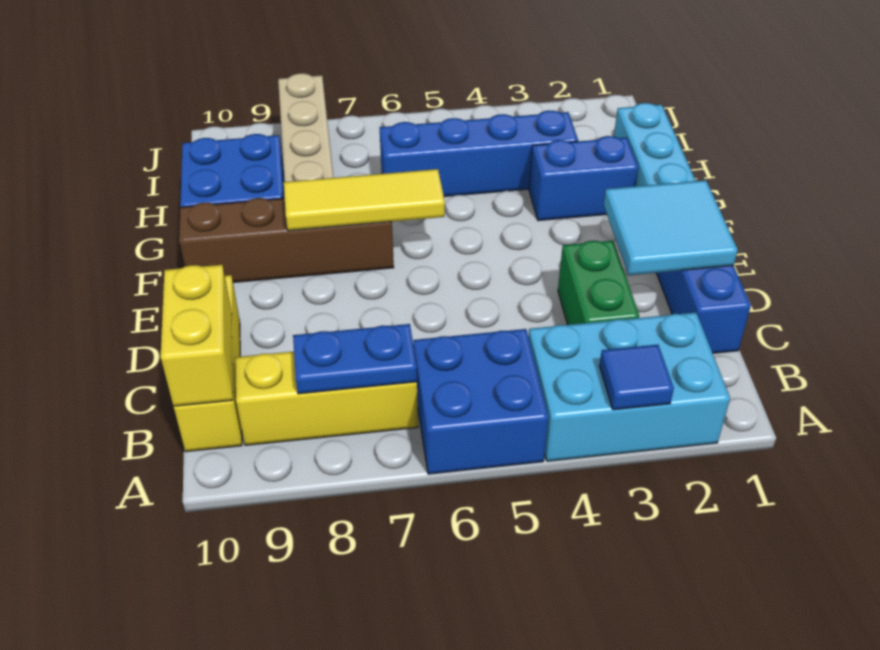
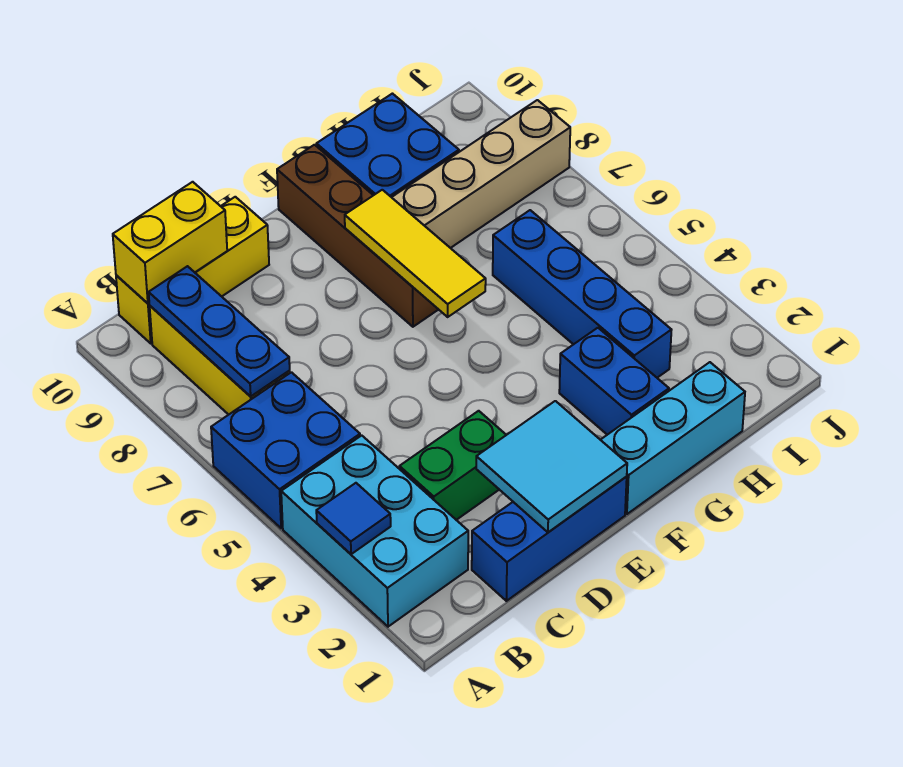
blue 1x2 plate [293,324,417,394] -> blue 1x3 plate [149,266,290,397]

